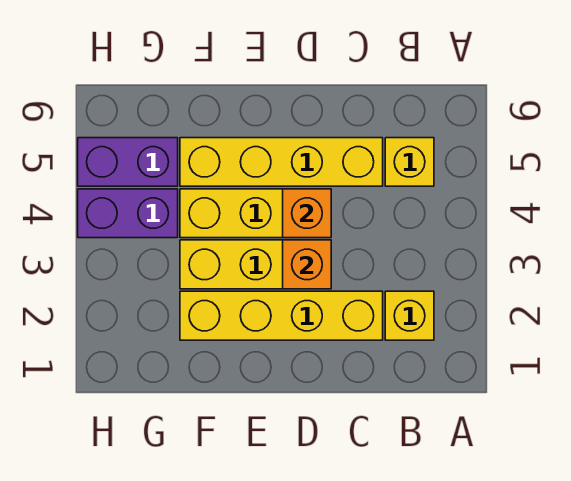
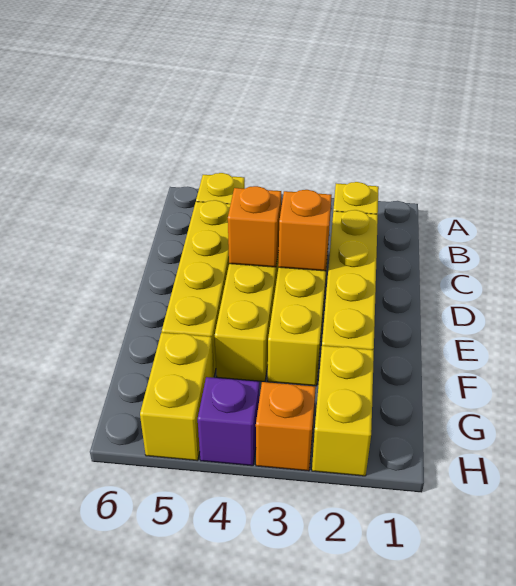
none -> yellow 1x2 brick [312,346,374,476]
purple 1x2 brick [78,189,178,238] -> purple 1x1 brick [198,377,259,466]
purple 1x2 brick [78,138,178,186] -> yellow 1x2 brick [140,333,214,461]
none -> orange 1x1 brick [256,382,316,471]

